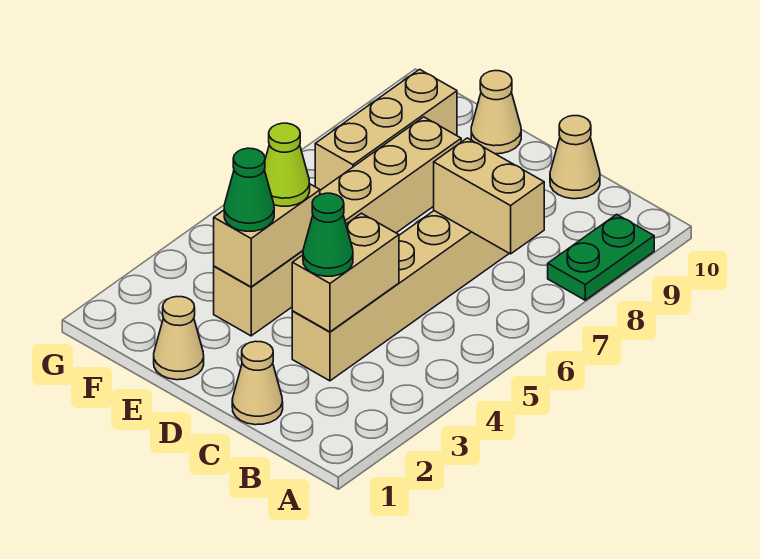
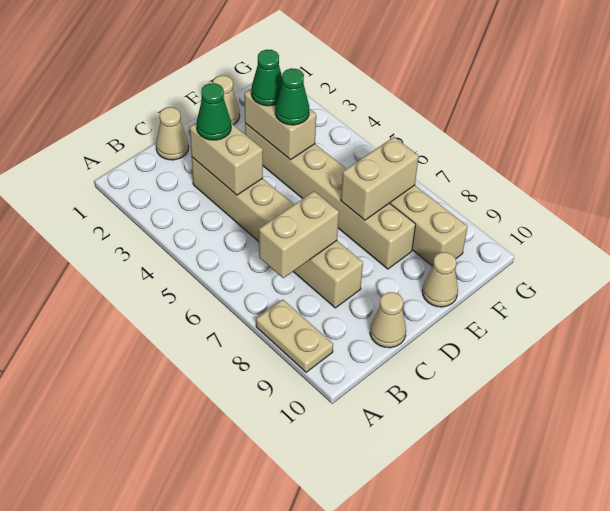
green 1x2 plate [548,214,654,300] -> tan 1x2 plate [256,299,333,372]
lime 1x1 cone [265,123,310,206] -> green 1x1 cone [275,68,309,125]
none -> tan 1x2 brick [341,137,419,220]

